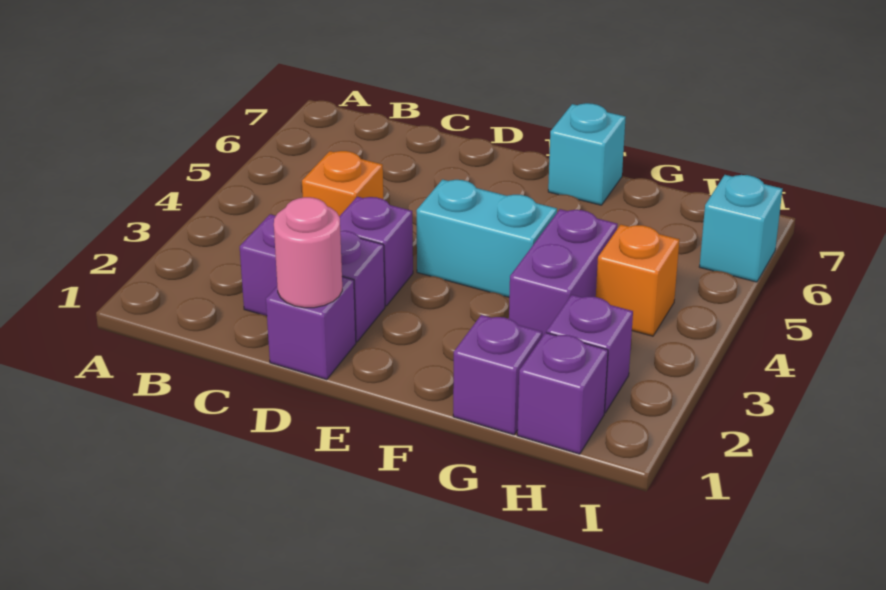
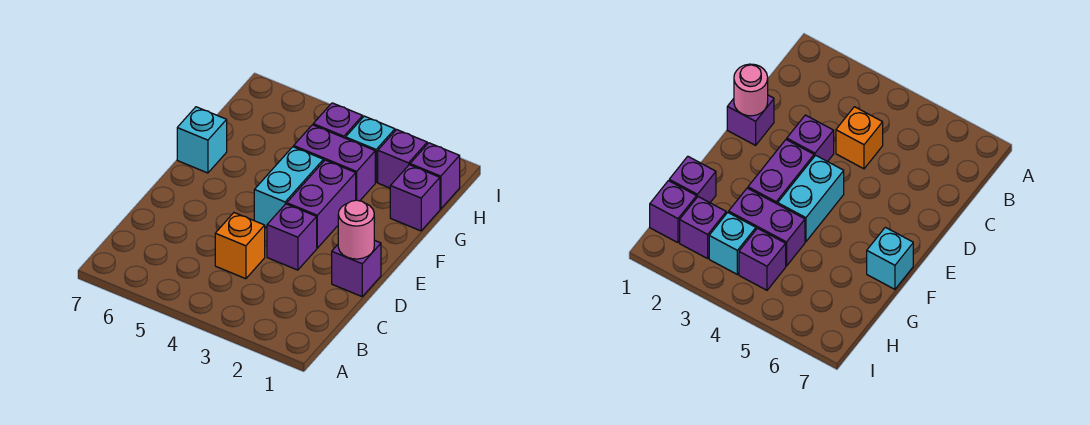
purple 1x2 brick [240,214,385,342] -> purple 1x2 brick moved to [287,160,356,248]
orange 1x1 brick [596,225,679,336] -> purple 1x1 brick [313,103,363,138]
cyan 1x1 brick [699,175,782,282] -> cyan 1x1 brick moved to [346,116,395,182]

